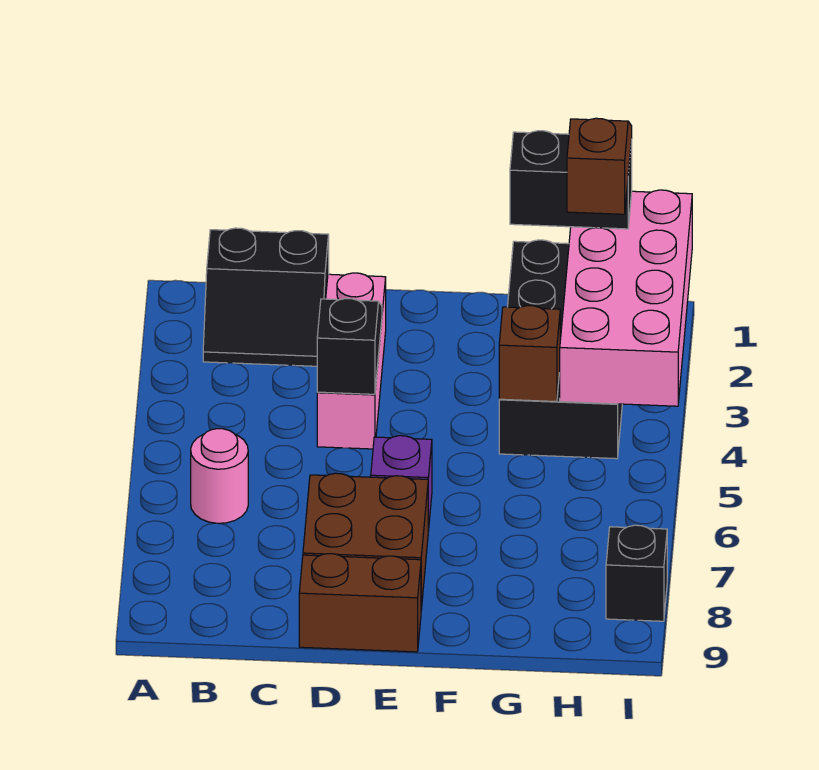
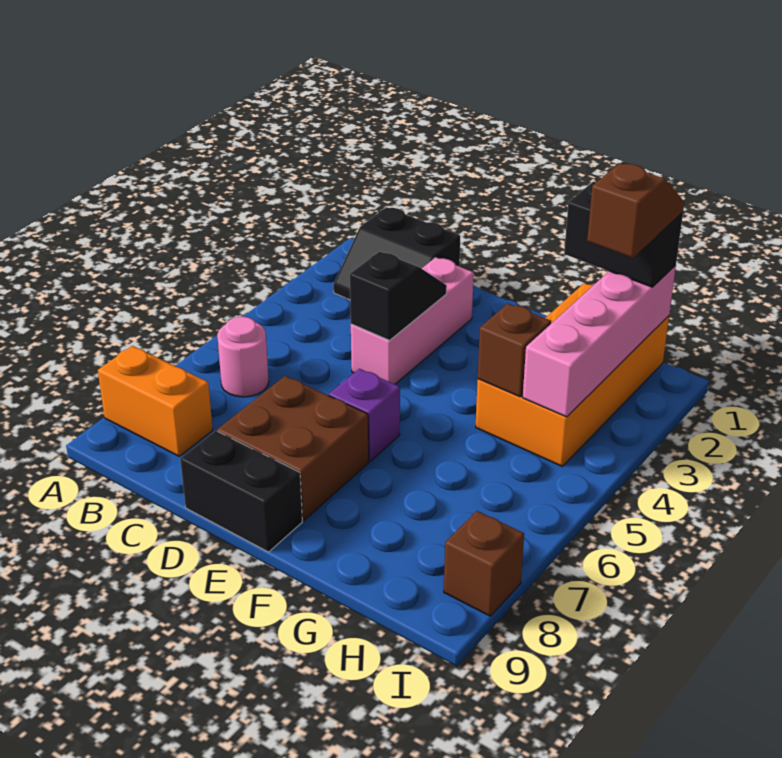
none -> orange 1x2 brick [98,346,213,456]
brown 1x2 brick [299,554,421,652] -> black 1x2 brick [180,431,302,552]
black 2x4 brick [499,240,622,459] -> orange 2x4 brick [476,283,669,466]
pink 2x4 brick [560,190,692,406] -> pink 1x4 brick [523,265,676,417]
black 1x1 brick [606,525,667,621] -> brown 1x1 brick [444,511,524,616]

